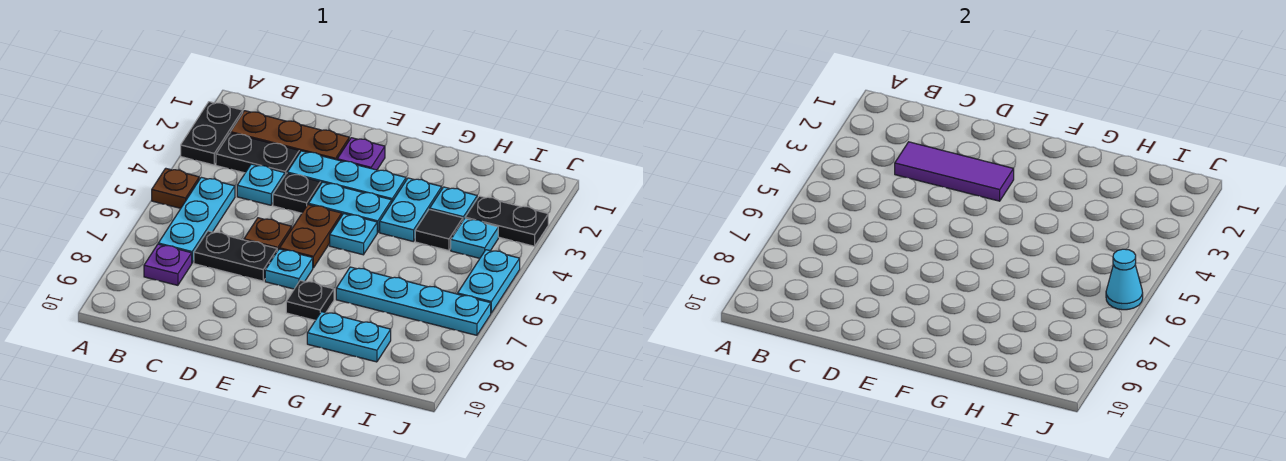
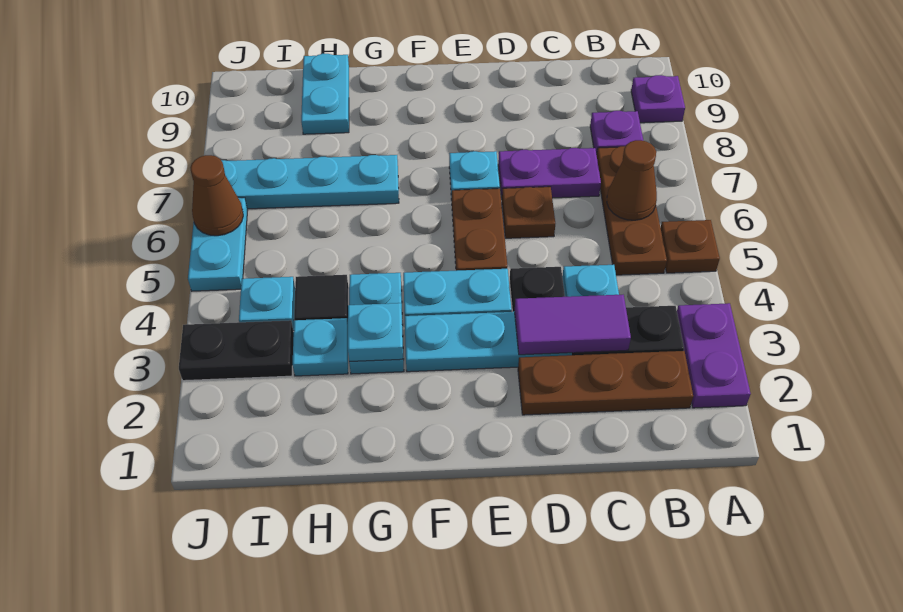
black 1x2 plate [181,102,243,165] -> purple 1x2 plate [677,303,751,408]
cyan 1x3 plate [158,177,235,263] -> brown 1x3 plate [597,146,667,275]
none -> brown 1x1 cone [607,140,657,220]
purple 1x3 tile [895,142,1014,201] -> purple 1x2 tile [514,295,631,355]
black 1x2 plate [194,231,277,281] -> purple 1x2 plate [498,148,601,198]
purple 1x1 plate [337,138,385,170] -> purple 1x1 plate moved to [631,75,685,123]
cyan 1x1 plate [330,214,377,255] -> cyan 1x1 plate moved to [347,303,403,362]
black 1x1 plate [286,280,334,320] -> none
cyan 1x2 plate [307,312,391,362] -> cyan 1x2 plate turned to [301,54,349,134]
cyan 1x1 cone [1106,249,1143,310] -> brown 1x1 cone [190,155,243,236]

